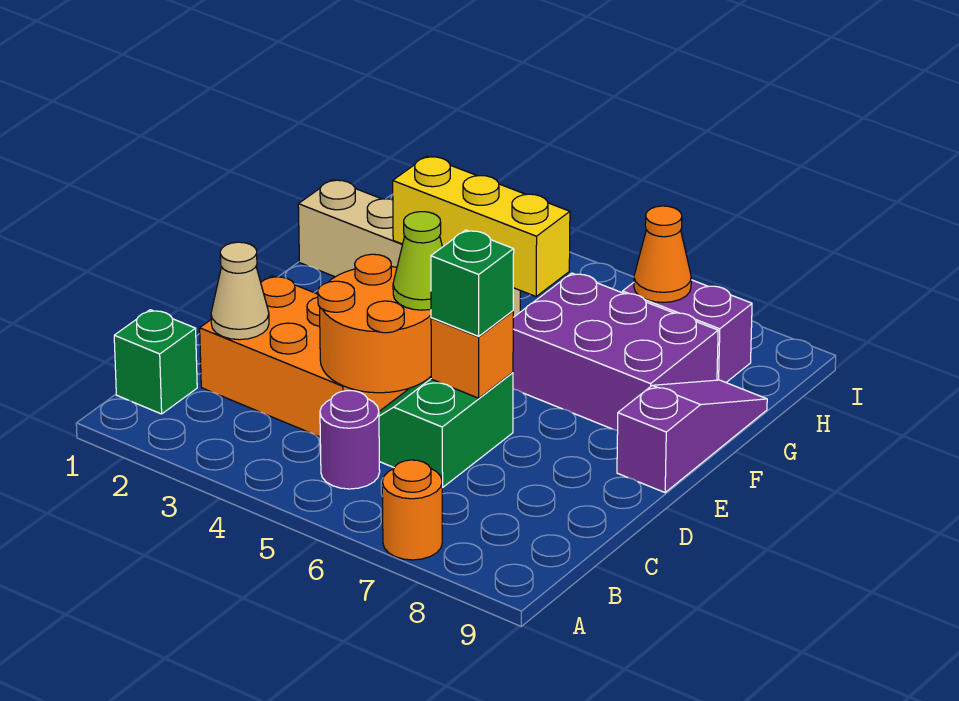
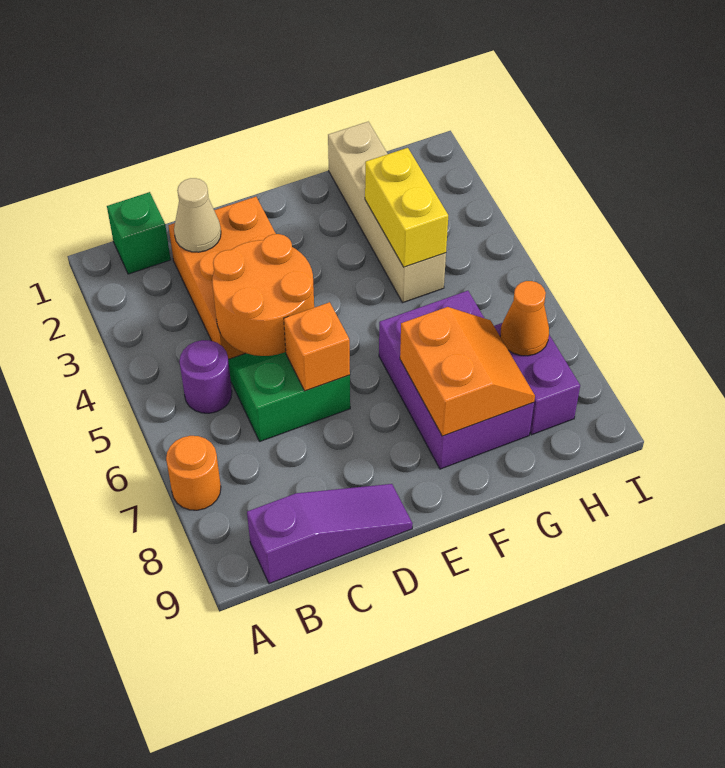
lime 1x1 cone [393,212,442,310] -> none
green 1x1 brick [431,230,514,336] -> none
purple 1x3 slope [617,380,767,493] -> purple 1x3 slope moved to [247,484,413,584]
none -> orange 2x2 slope [400,307,535,436]
yellow 1x3 brick [393,156,570,296] -> yellow 1x2 brick [365,148,448,267]

